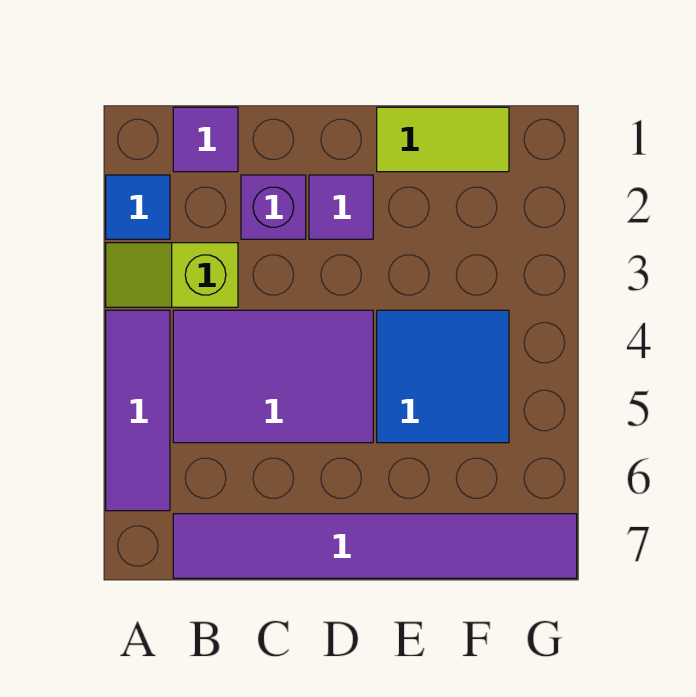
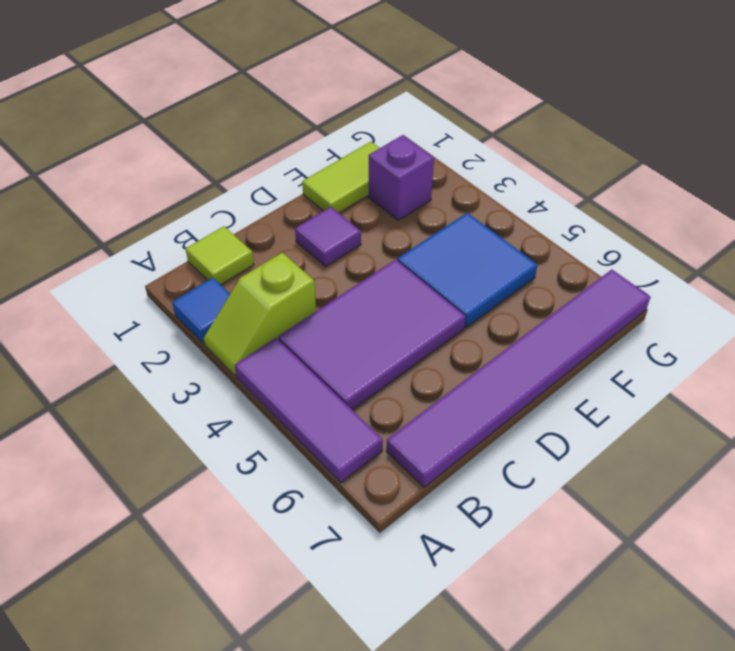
purple 1x1 tile [173,107,238,172] -> lime 1x1 tile [186,226,254,285]
purple 1x1 brick [241,175,306,239] -> purple 1x1 brick moved to [369,135,434,221]

